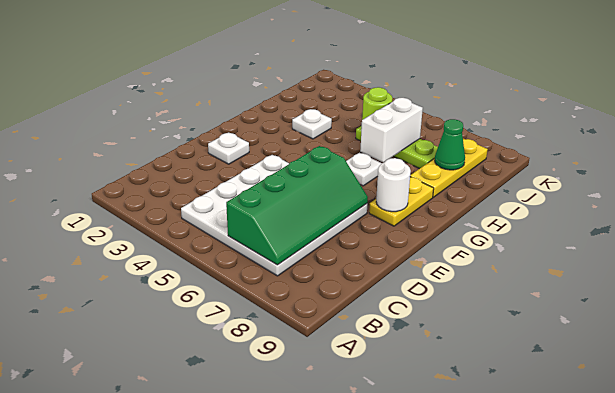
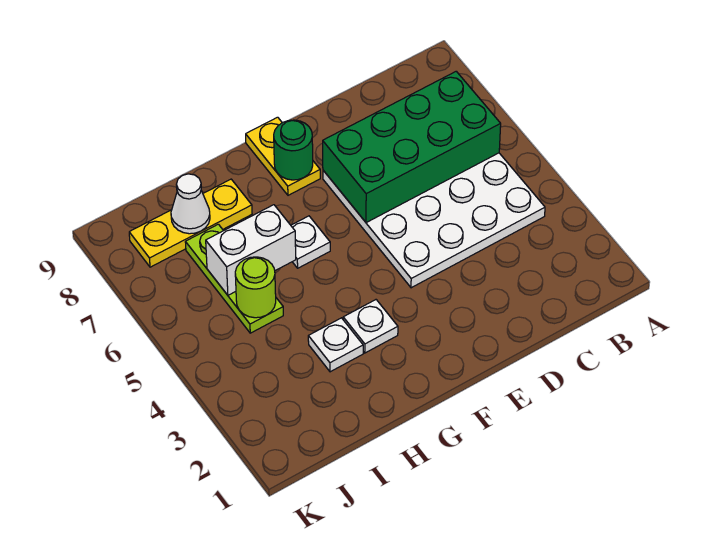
green 2x4 slope [226,146,368,265] -> green 2x4 brick [323,71,501,223]
white 1x1 plate [208,132,249,164] -> white 1x1 plate moved to [343,300,398,353]
yellow 1x2 plate [369,177,434,226] -> yellow 1x2 plate turned to [246,117,320,195]
white 1x1 round brick [376,158,411,212] -> green 1x1 round brick [274,120,313,180]
green 1x1 cone [435,119,465,170] -> white 1x1 cone [171,174,210,234]

